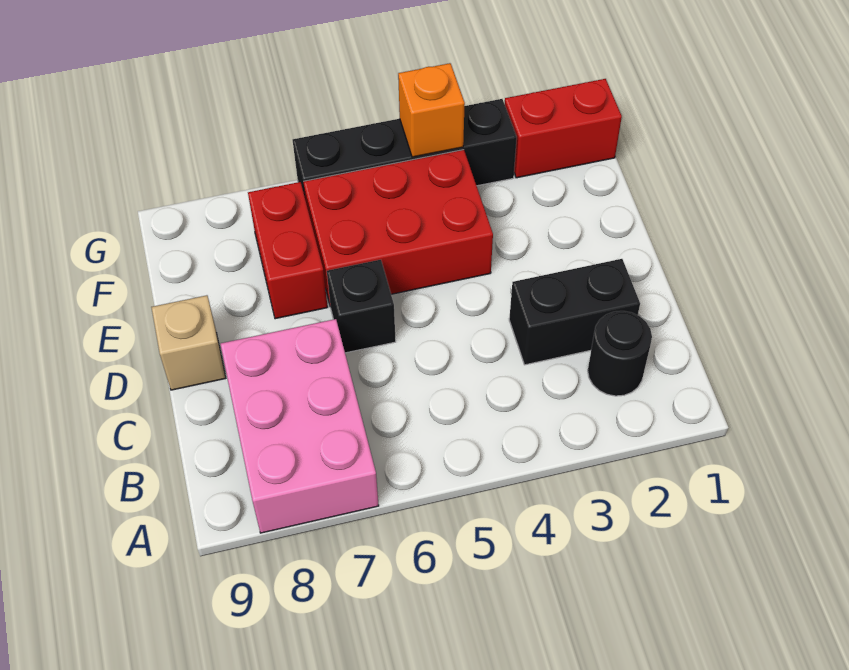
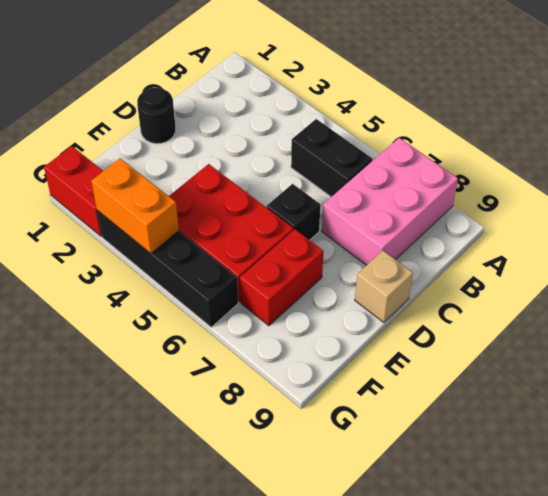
black 1x1 round brick [588,311,652,396] -> black 1x1 round brick moved to [137,88,176,144]
black 1x2 brick [509,259,640,365] -> black 1x2 brick moved to [291,119,373,197]
orange 1x1 brick [398,63,465,157] -> orange 1x2 brick [91,158,179,254]

